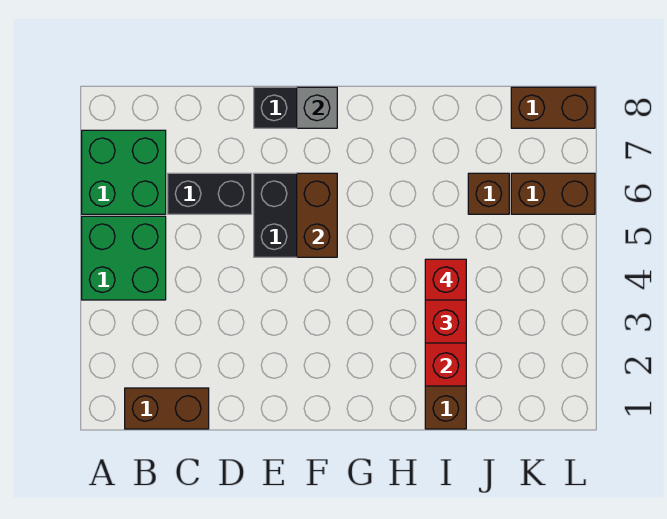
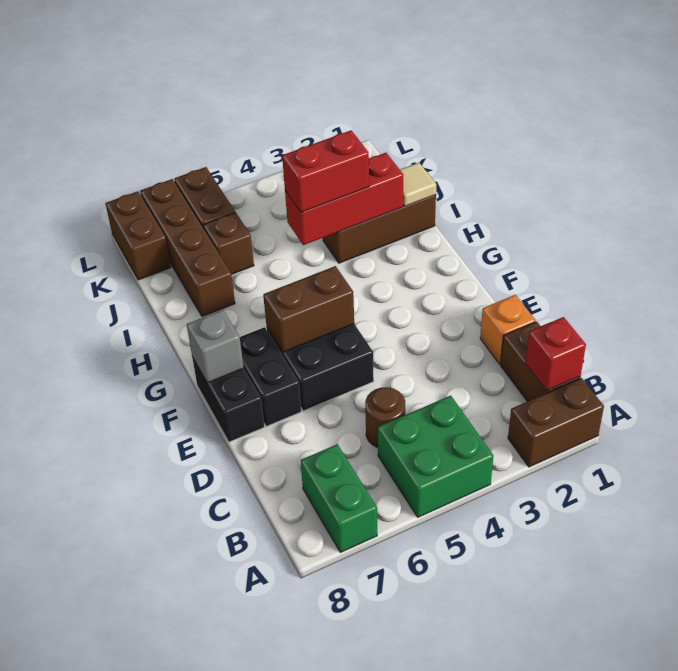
none -> brown 1x2 brick [508,378,604,467]
green 2x2 brick [82,130,166,214] -> green 1x2 brick [300,444,377,552]
none -> brown 1x1 round brick [365,387,405,447]
black 1x2 brick [168,173,252,214] -> black 1x2 brick moved to [240,327,301,426]
none -> orange 1x1 brick [480,295,536,364]
none -> tan 1x1 tile [400,163,436,206]
red 1x1 brick [425,259,466,300] -> red 1x1 brick moved to [525,317,586,391]
none -> brown 1x4 brick [140,179,235,317]

